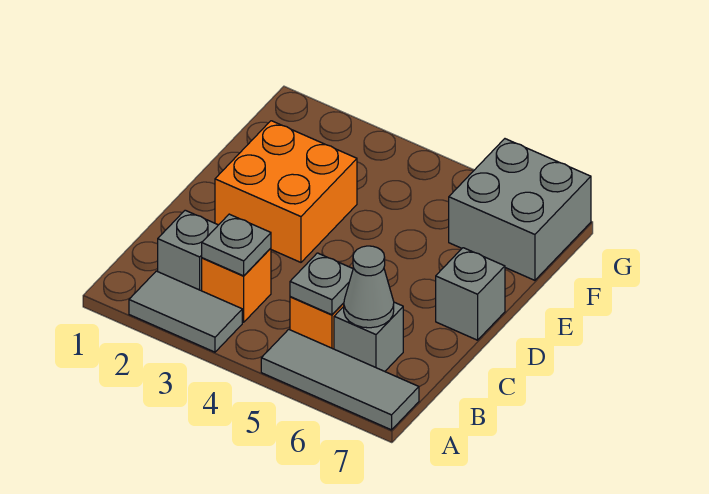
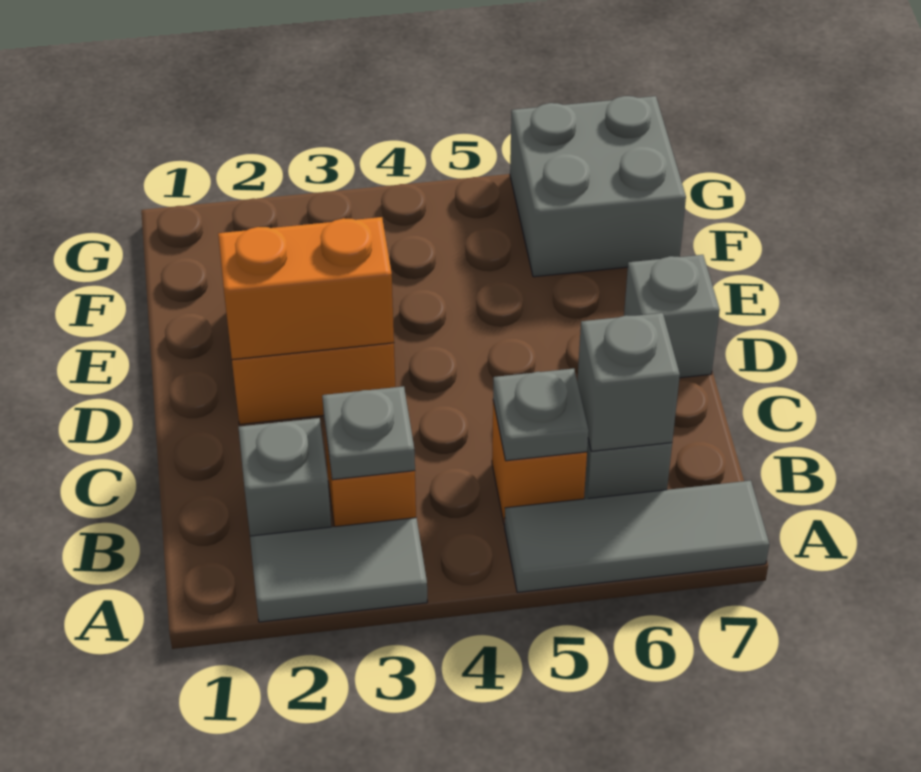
grey 1x1 cone [344,246,394,328] -> grey 1x1 brick [577,313,680,451]
none -> orange 1x2 brick [218,217,394,360]

